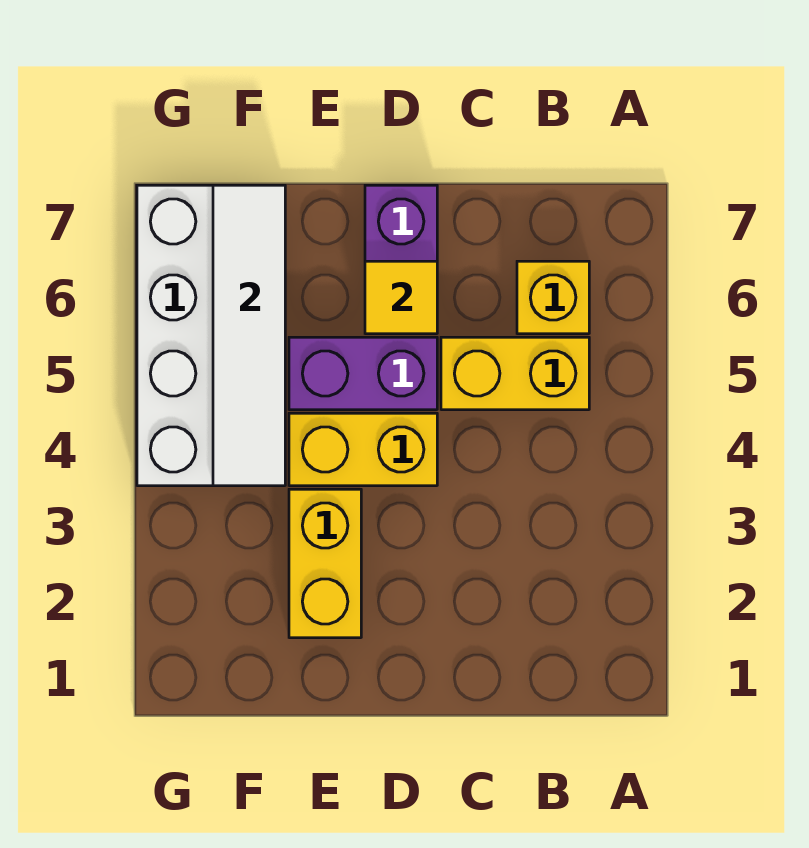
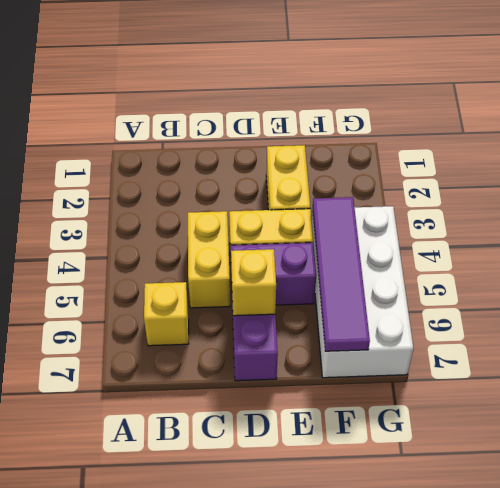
yellow 1x2 brick [441,337,589,410] -> yellow 1x2 brick turned to [188,211,230,308]
yellow 1x1 tile [365,261,437,334] -> yellow 1x1 brick [231,249,276,316]
white 1x4 tile [213,185,285,486] -> purple 1x4 tile [313,197,370,351]

